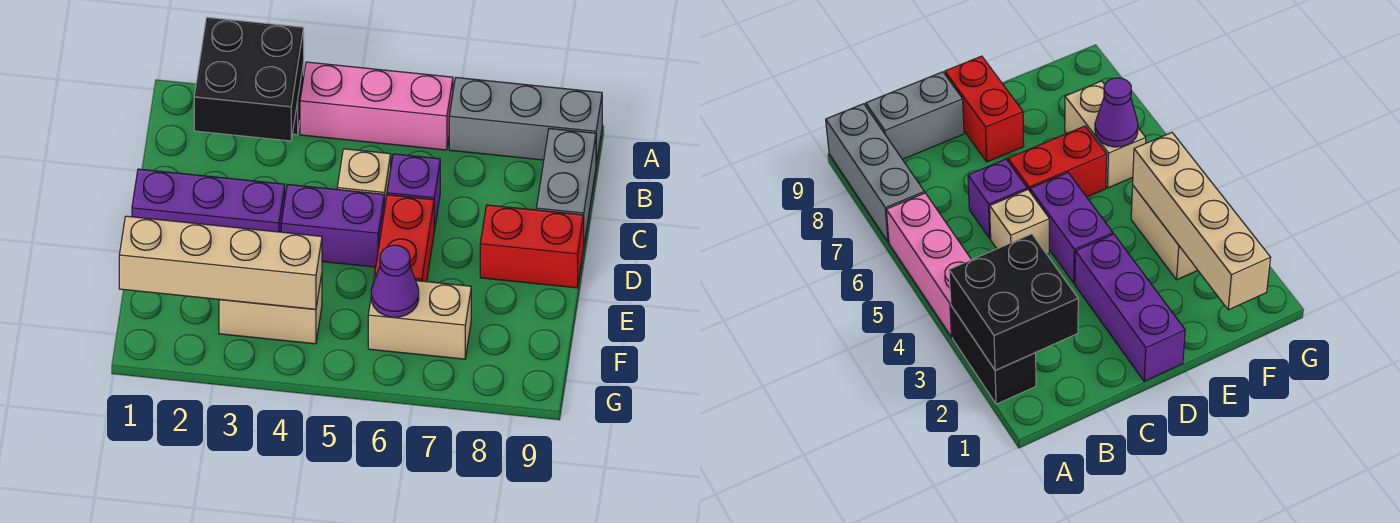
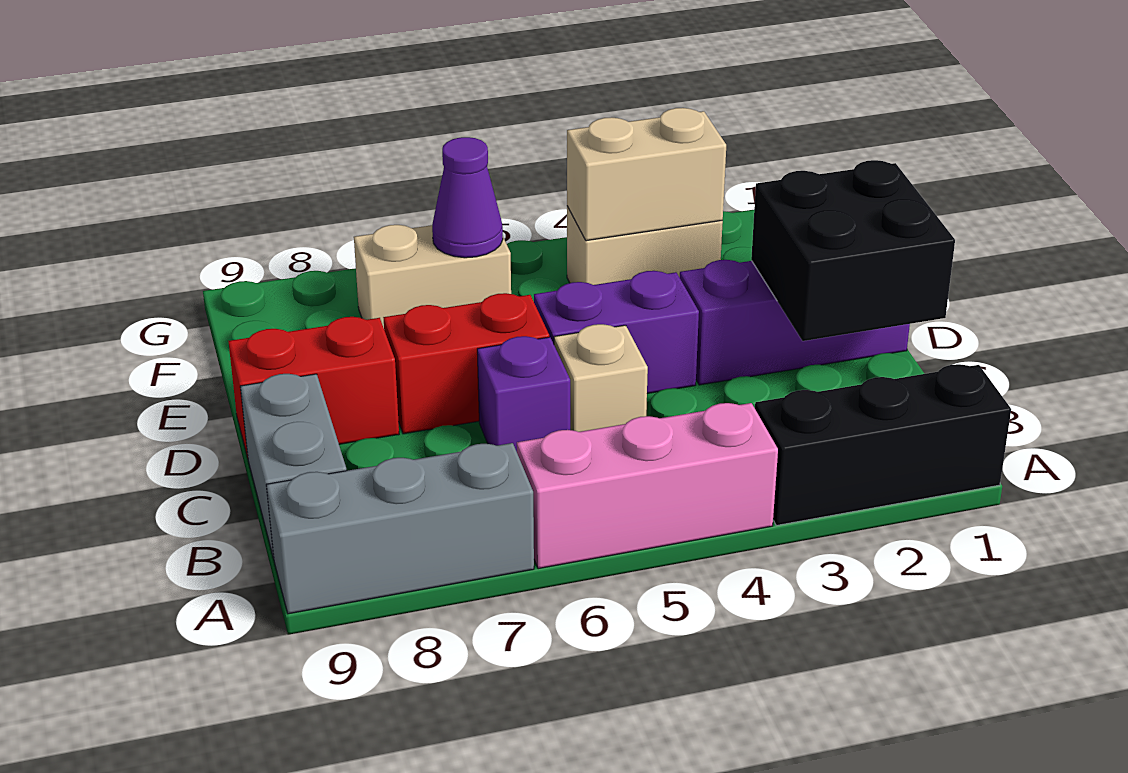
black 1x2 brick [951,306,1036,404] -> black 1x3 brick [755,364,1011,525]
black 2x2 brick [194,17,304,141] -> black 2x2 brick moved to [751,160,955,341]
red 1x2 brick [375,195,434,282] -> red 1x2 brick turned to [383,293,549,434]
tan 1x4 brick [119,216,322,309] -> tan 1x2 brick [567,108,726,241]

